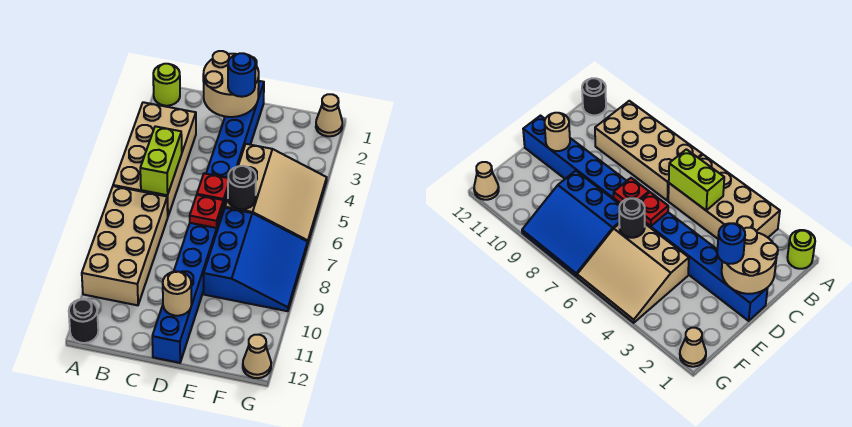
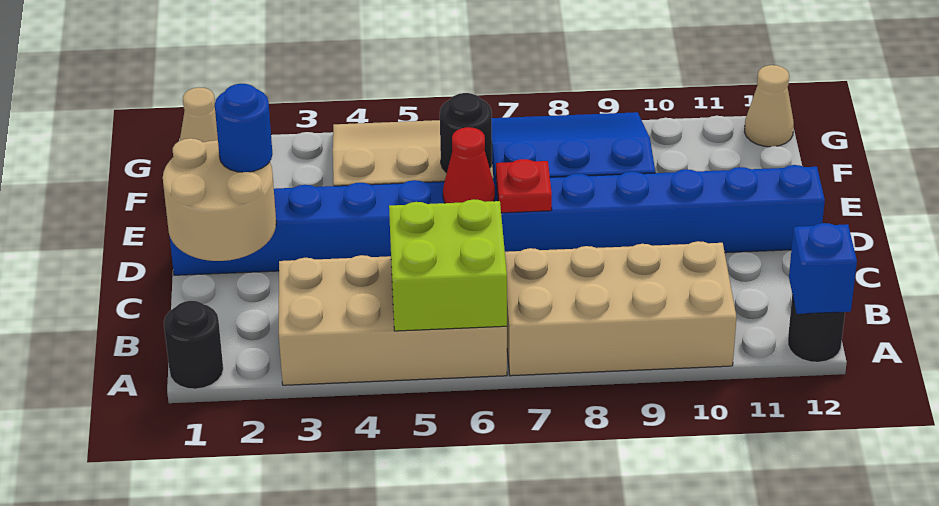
lime 1x1 round brick [153,64,180,106] -> black 1x1 round brick [164,301,223,389]
none -> blue 1x1 brick [789,223,857,314]
lime 1x2 brick [140,126,182,195] -> lime 2x2 brick [389,199,507,331]
red 1x1 plate [197,173,228,206] -> red 1x1 cone [443,127,495,203]
tan 1x1 round brick [163,271,191,316] -> none

